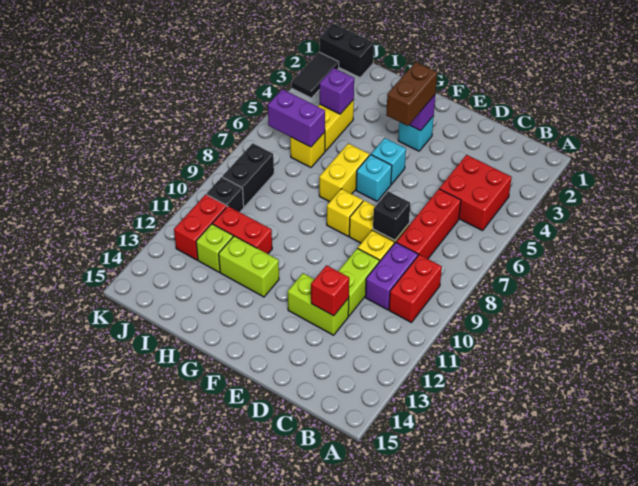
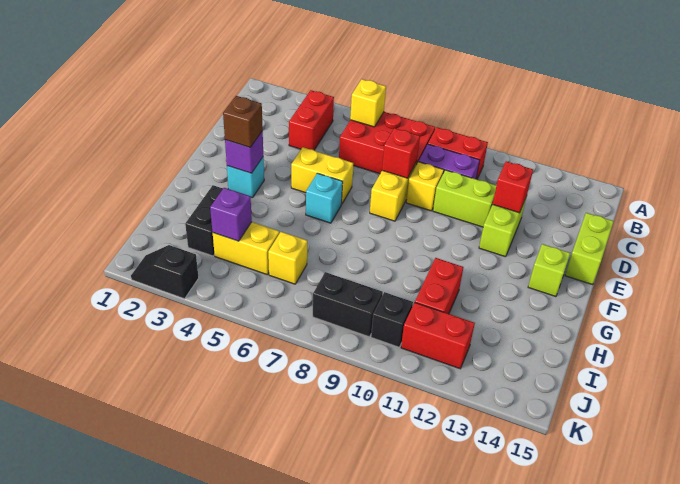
red 2x2 brick [439,155,512,231] -> red 1x2 brick [289,90,334,150]
red 1x3 brick [396,189,461,259] -> red 2x3 brick [339,112,435,174]
black 1x1 brick [373,191,410,240] -> red 1x1 brick [382,128,420,178]
brown 1x2 brick [386,62,437,126] -> brown 1x1 brick [223,96,263,147]
cyan 1x1 brick [371,138,406,184] -> none
yellow 1x1 brick [327,189,363,236] -> yellow 1x1 brick moved to [350,79,386,127]
yellow 1x2 brick [319,143,369,202] -> yellow 1x2 brick moved to [291,147,353,203]
lime 1x2 brick [219,236,279,297] -> lime 1x2 brick moved to [565,213,614,285]
purple 1x2 brick [268,89,325,147] -> none
lime 1x1 brick [196,224,233,272] -> lime 1x1 brick moved to [528,244,570,297]
black 1x2 brick [320,23,374,77] -> black 1x2 brick moved to [185,185,223,256]
black 1x2 tile [292,52,339,98] -> black 1x2 slope [131,245,199,299]

